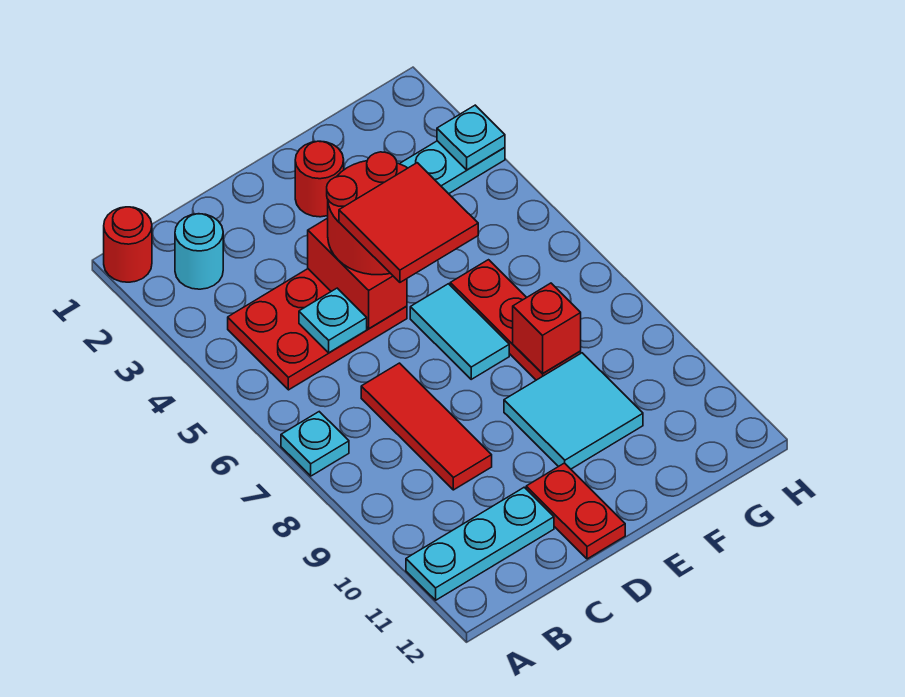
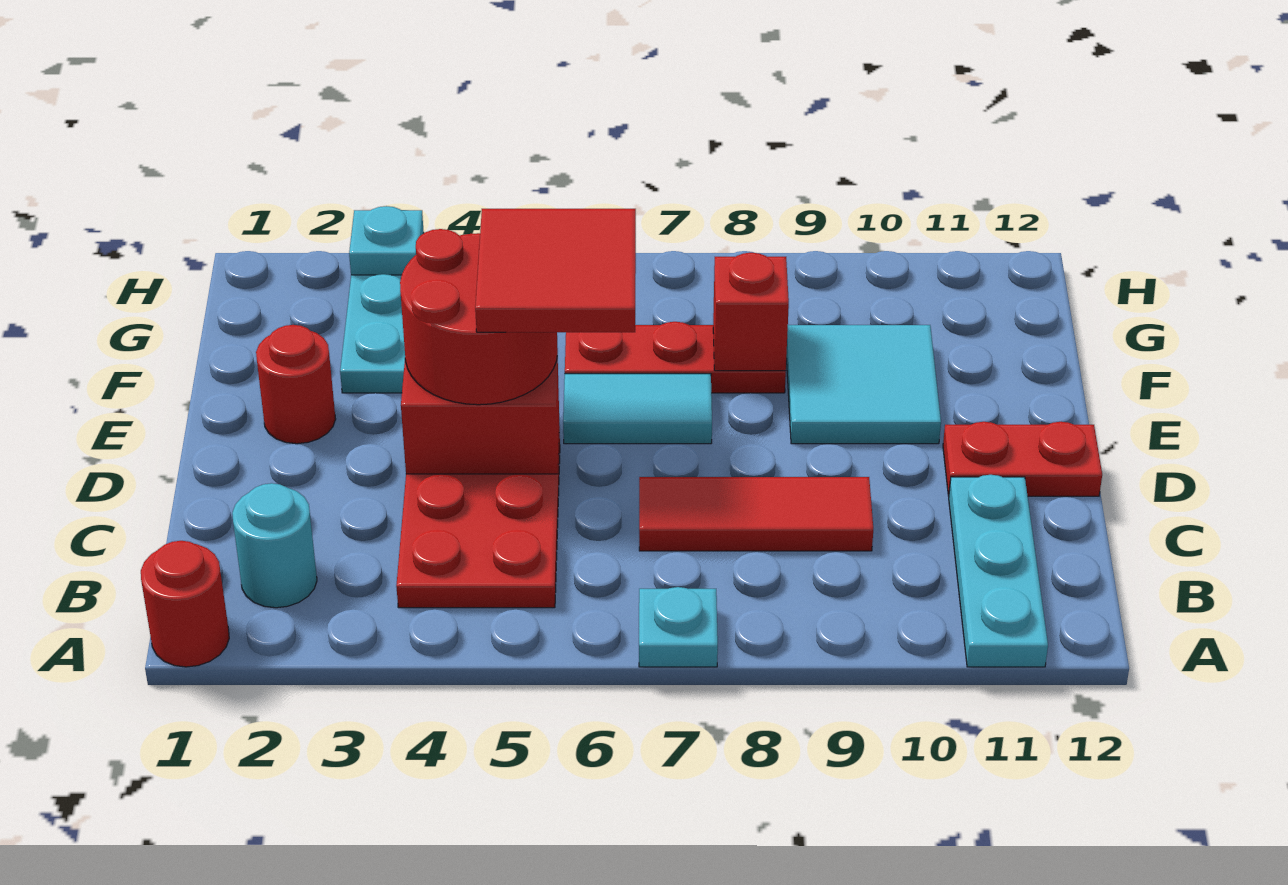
cyan 1x1 plate [299,288,367,353] -> none

